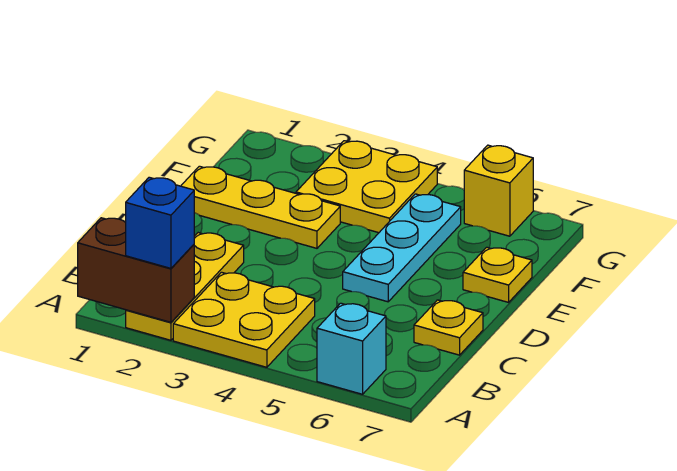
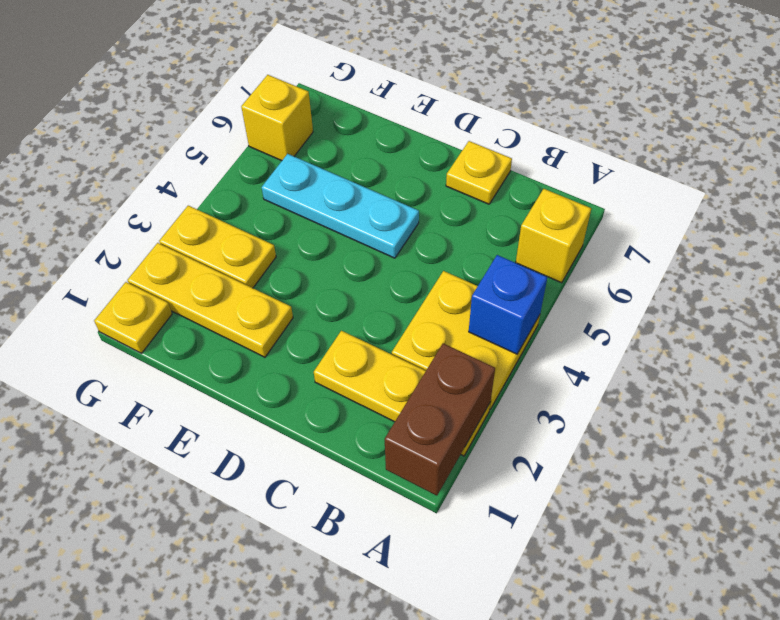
blue 1x1 brick [126,177,194,268] -> blue 1x1 brick moved to [469,255,547,354]
cyan 1x1 brick [317,303,386,394] -> yellow 1x1 brick [516,189,591,283]
yellow 1x3 plate [181,166,340,248] -> yellow 1x3 plate turned to [128,243,293,357]
yellow 1x1 plate [463,247,532,302] -> yellow 1x1 plate moved to [94,282,172,353]
yellow 2x2 plate [296,141,437,233] -> yellow 1x2 plate [159,206,276,288]

